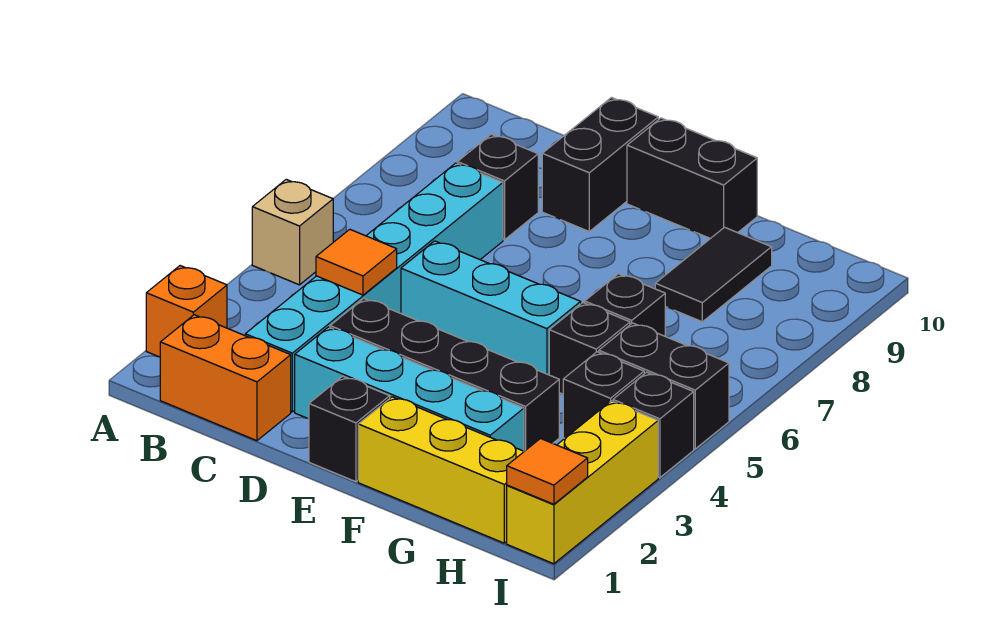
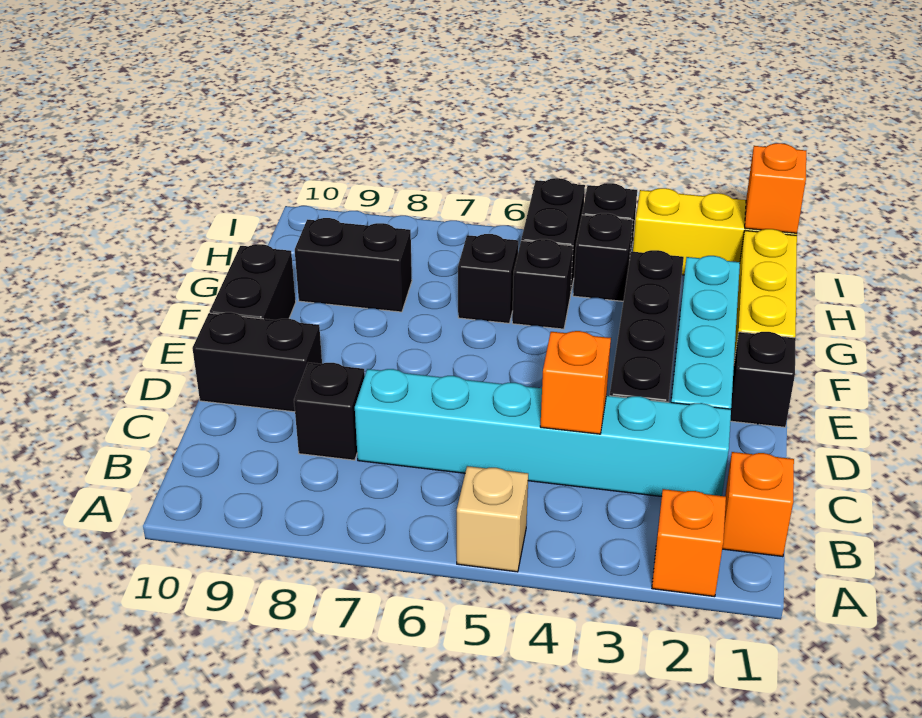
orange 1x2 brick [160,315,291,441] -> orange 1x1 brick [722,452,794,557]
orange 1x1 tile [316,229,397,295] -> orange 1x1 brick [540,331,611,434]
cyan 1x3 brick [401,241,581,375] -> none
black 1x2 tile [655,227,772,322] -> black 1x2 brick [295,218,412,312]
orange 1x1 tile [507,439,588,504] -> orange 1x1 brick [745,143,806,233]

